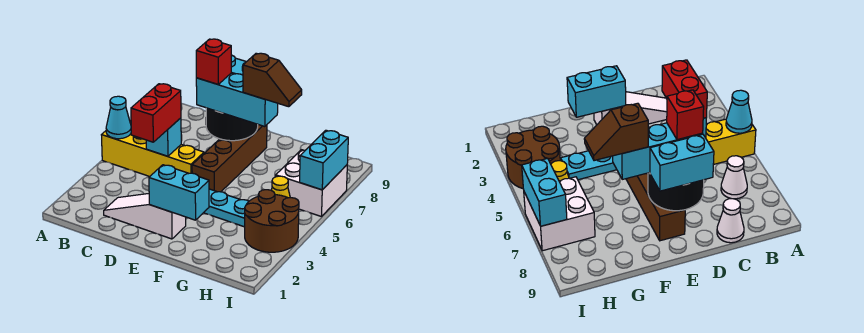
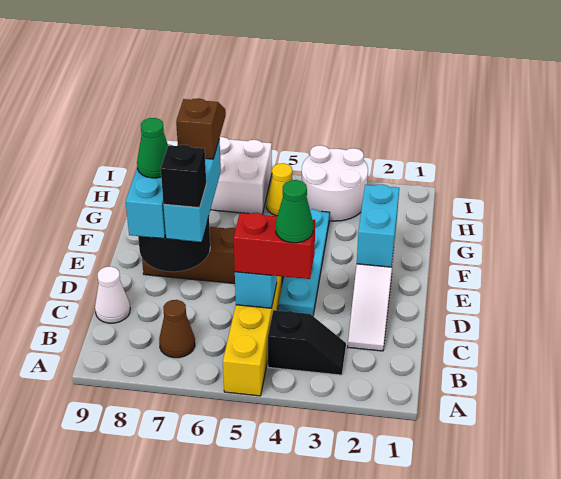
cyan 1x1 cone [106,96,131,139] -> none
none -> black 1x2 slope [268,310,346,375]
white 1x1 cone [721,156,747,199] -> brown 1x1 cone [159,300,195,358]
none -> green 1x1 cone [276,180,313,243]
red 1x1 brick [196,39,231,85] -> black 1x1 brick [161,145,206,208]
none -> green 1x1 cone [137,118,168,178]
brown 2x2 round brick [245,190,299,252] -> white 2x2 round brick [302,145,368,221]
cyan 1x2 brick [300,130,348,190] -> none

